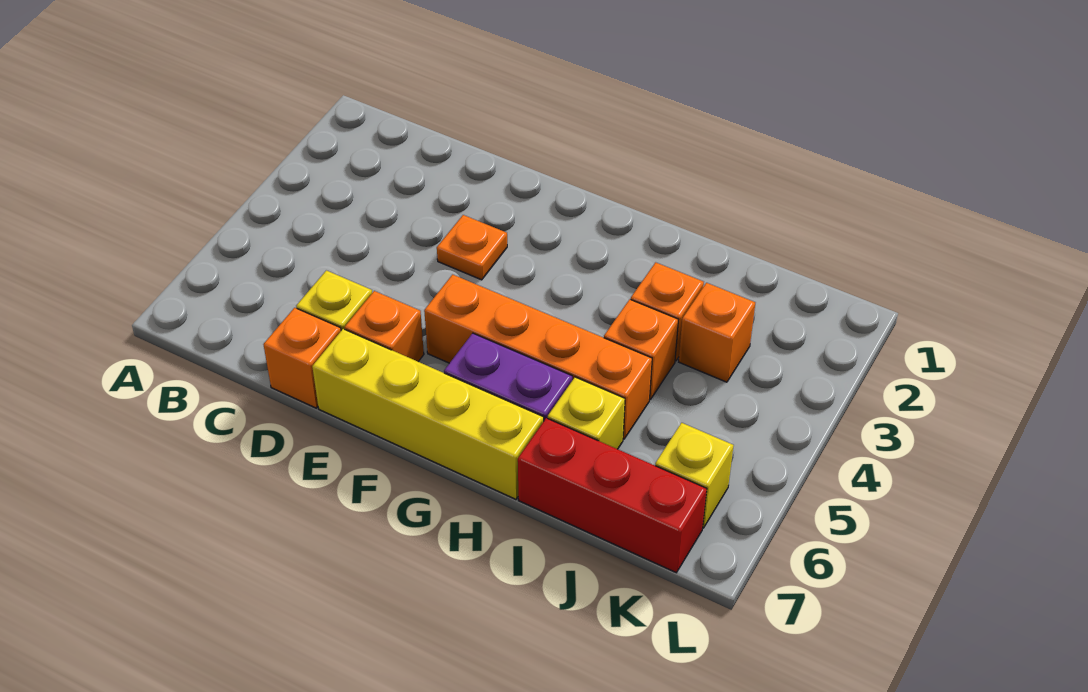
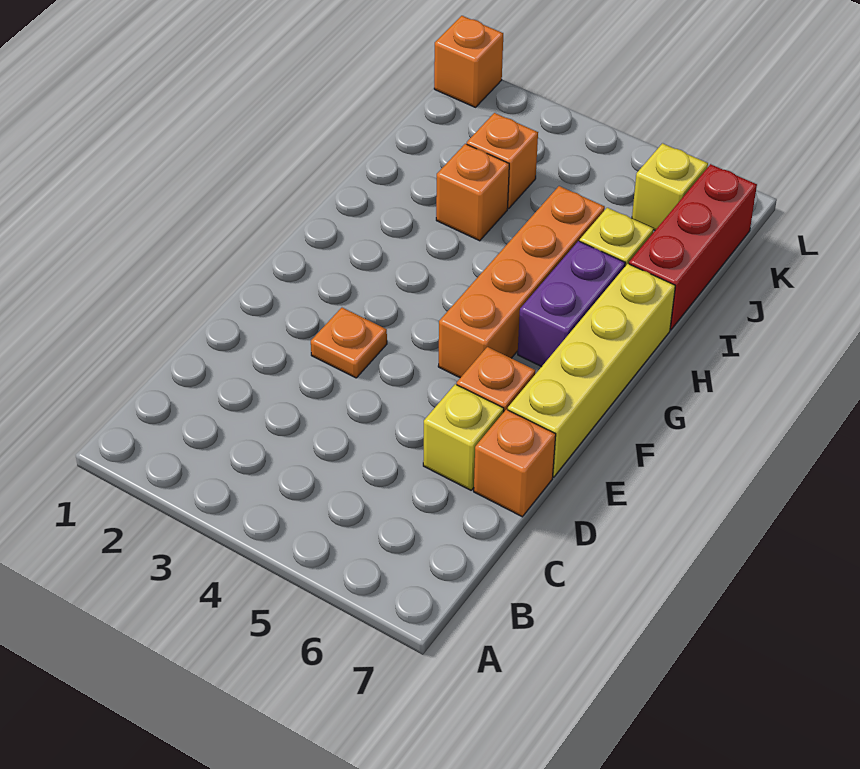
orange 1x1 brick [604,299,678,400] -> orange 1x1 brick moved to [434,16,503,107]

